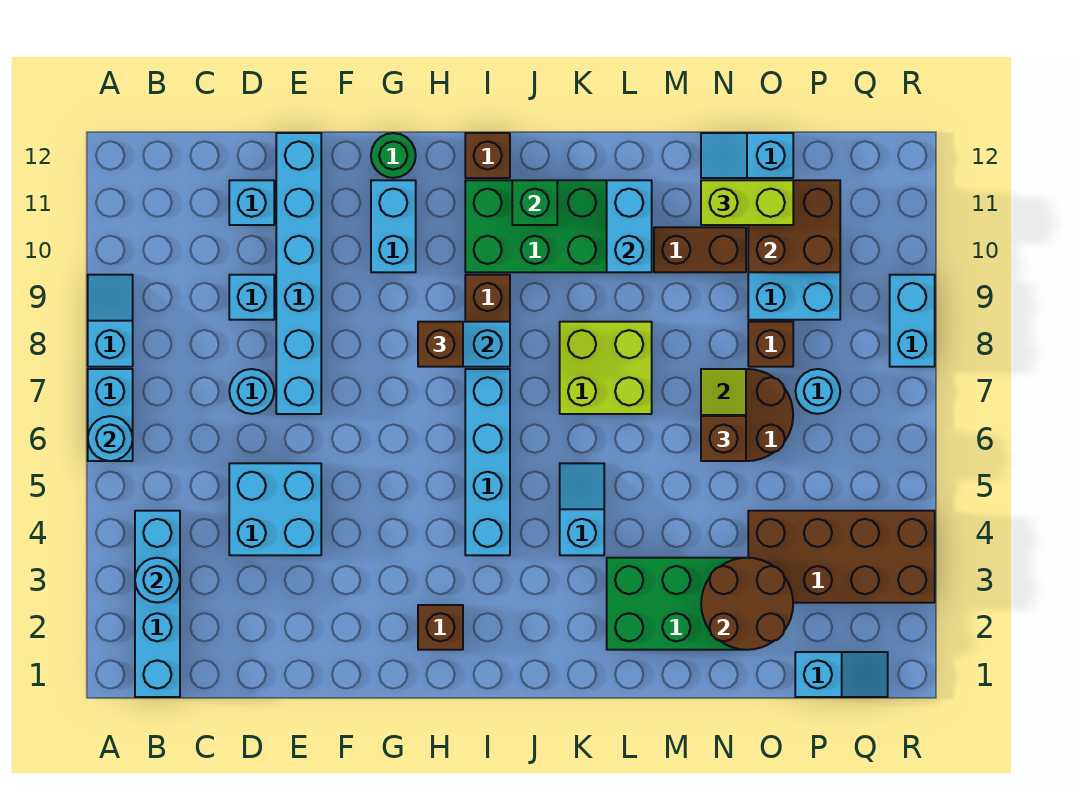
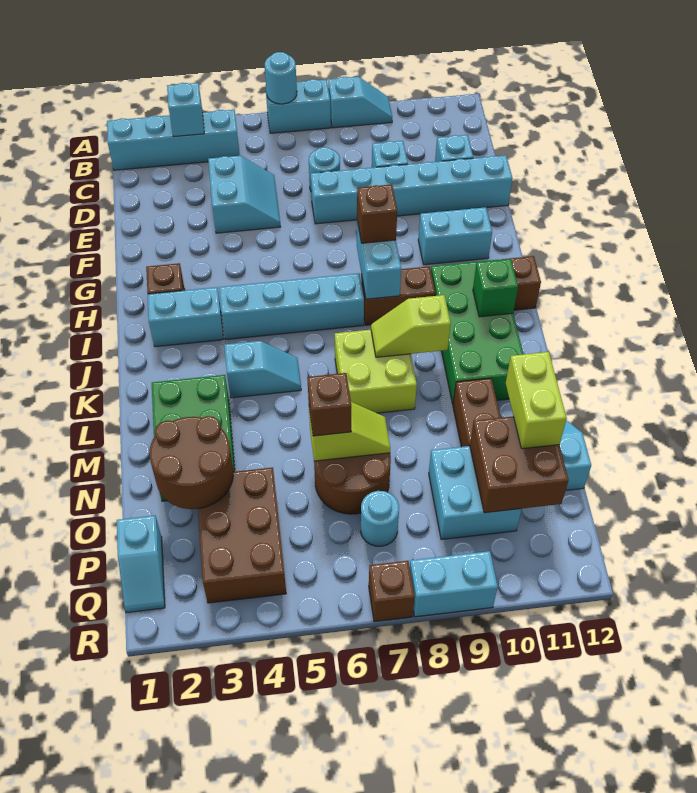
cyan 1x1 round brick [135,558,180,603] -> cyan 1x1 brick [167,83,204,137]
cyan 2x2 brick [229,463,321,555] -> cyan 2x2 slope [208,156,280,233]
green 1x1 round brick [371,133,416,178] -> none
none -> lime 1x2 slope [371,295,451,357]
cyan 1x2 brick [607,180,652,272] -> cyan 1x2 brick moved to [148,287,223,347]
brown 2x4 brick [748,511,935,603] -> brown 2x3 brick [198,468,286,603]
brown 1x1 brick [748,322,793,367] -> brown 1x1 brick moved to [369,561,415,622]

